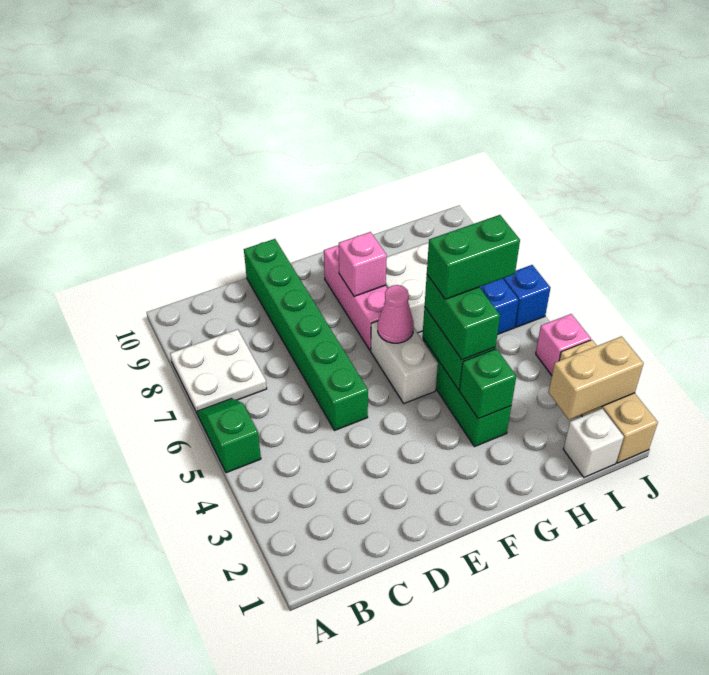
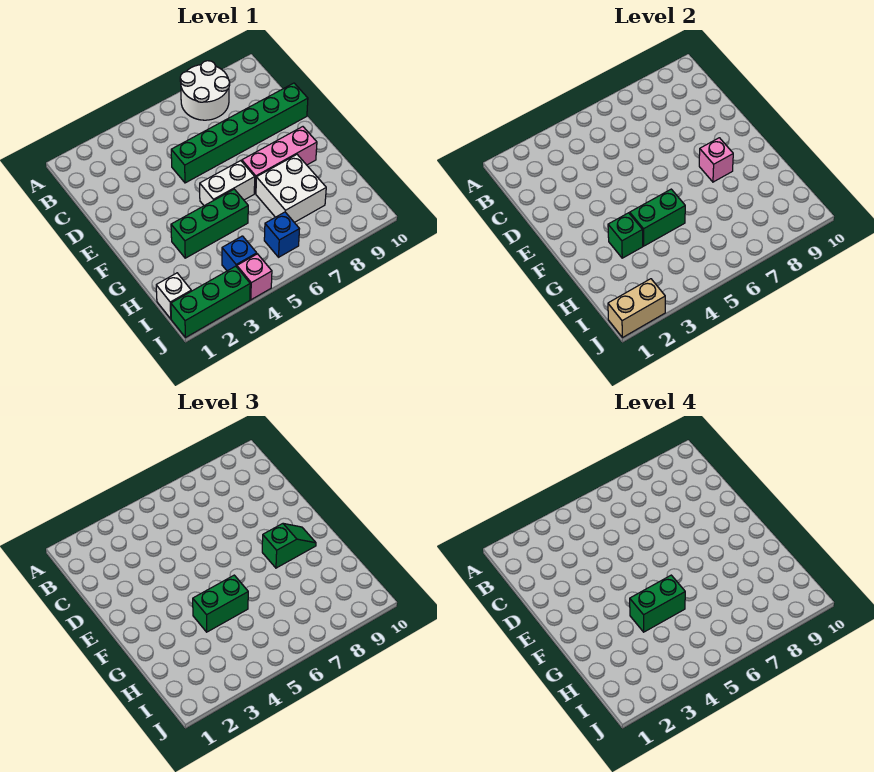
green 1x2 slope [197,399,261,473] -> green 1x2 slope moved to [262,523,316,568]
white 2x2 plate [170,329,267,415] -> white 2x2 round brick [180,61,230,120]
pink 1x1 cone [378,285,414,343] -> none
green 1x2 brick [427,215,520,299] -> green 1x2 brick turned to [630,575,685,632]
tan 1x2 brick [549,336,644,420] -> tan 1x2 brick turned to [608,279,665,338]
tan 1x3 brick [559,340,658,463] -> green 1x3 brick [171,266,250,338]
blue 1x1 brick [503,265,550,327] -> blue 1x1 brick moved to [222,236,257,271]

